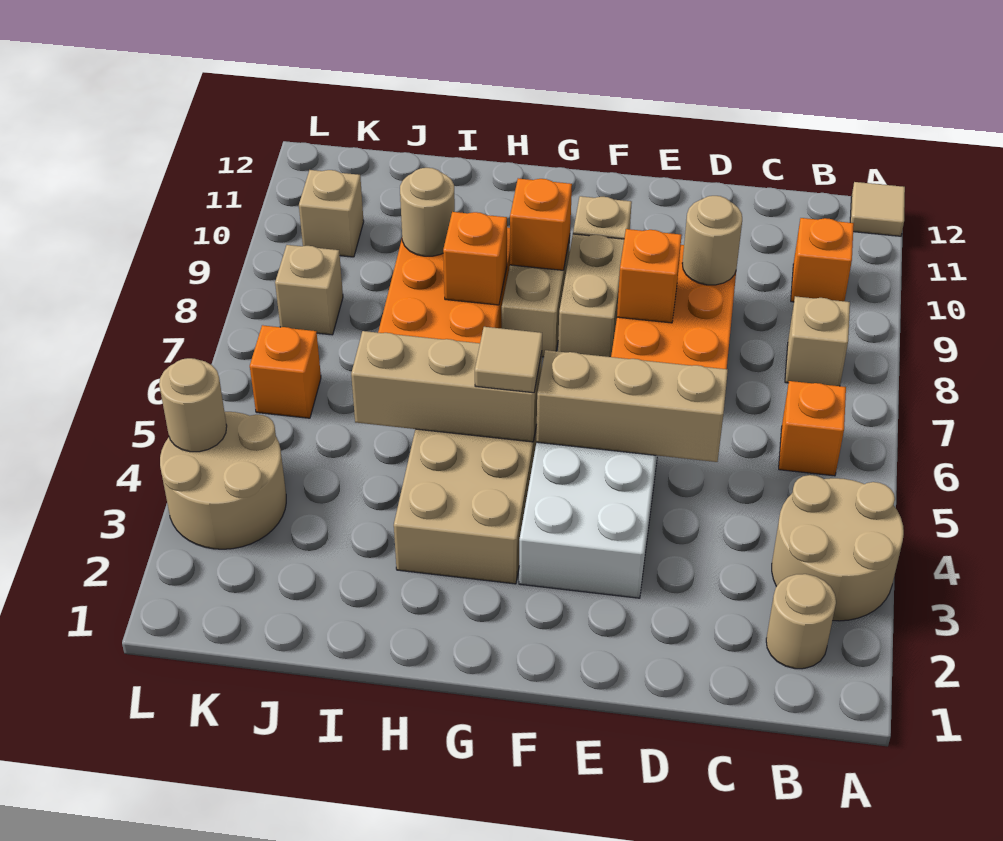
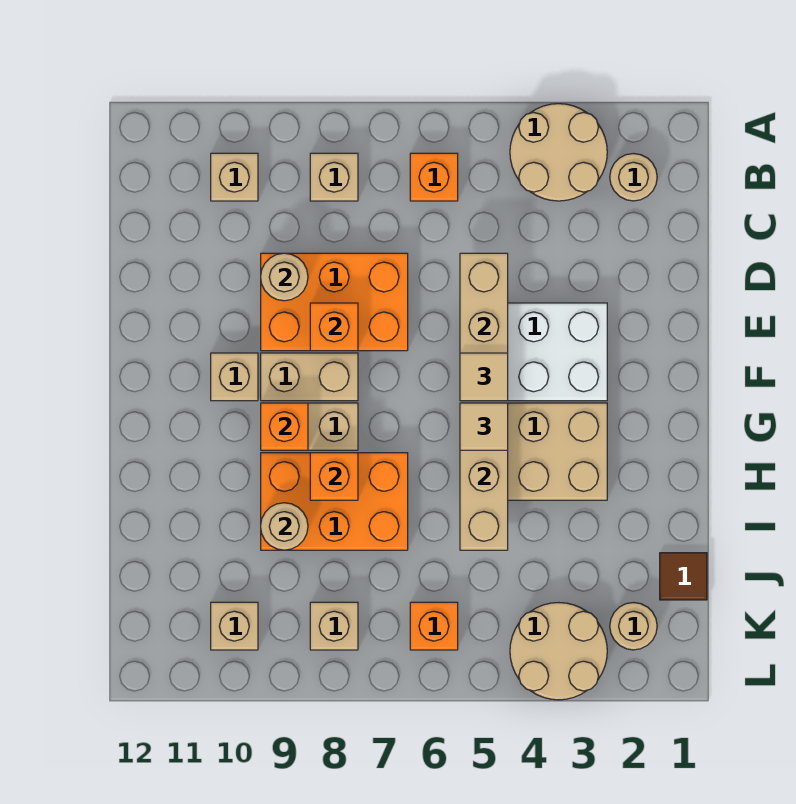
tan 1x1 tile [850,182,905,236] -> tan 1x1 tile moved to [460,353,508,401]
orange 1x1 brick [791,218,854,302] -> tan 1x1 brick [211,153,258,201]
none -> brown 1x1 tile [660,553,707,600]
tan 1x1 round brick [159,358,227,452] -> tan 1x1 round brick moved to [610,603,657,650]

